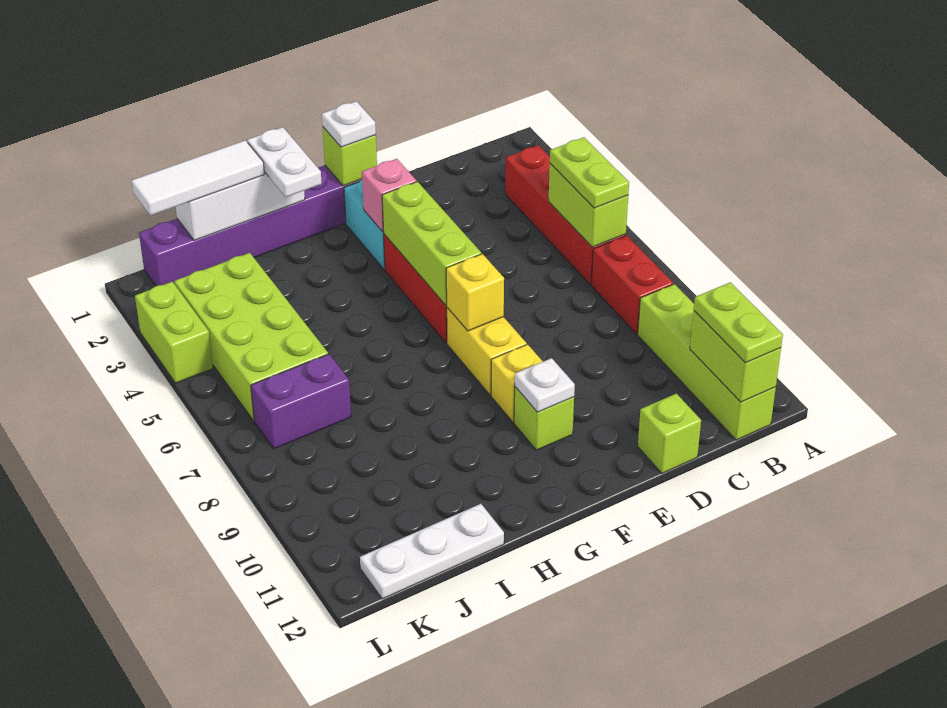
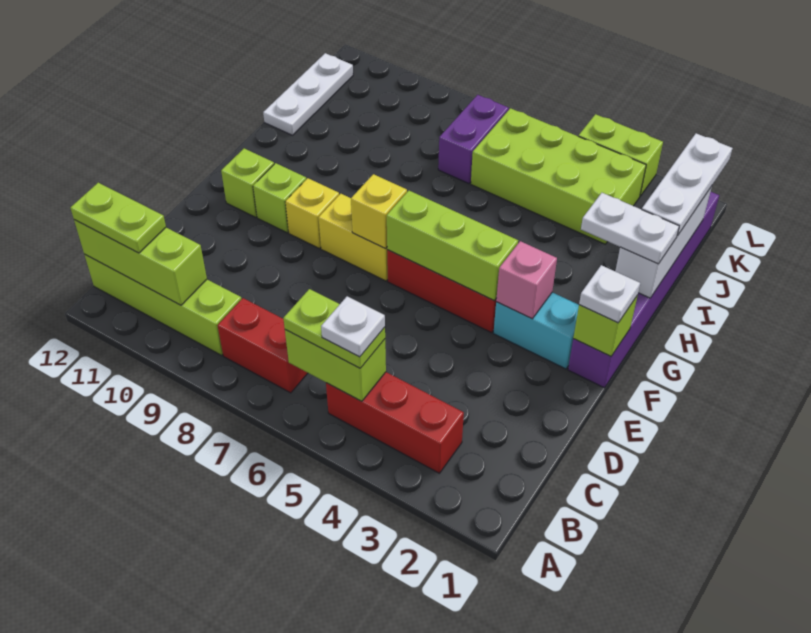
red 1x4 brick [505,145,626,285] -> red 1x3 brick [326,372,464,473]
lime 1x2 brick [690,311,781,402] -> lime 1x3 brick [74,220,207,305]
lime 1x1 brick [638,394,701,473] -> lime 1x1 brick moved to [221,148,274,217]
white 1x1 plate [515,358,575,412] -> white 1x1 plate moved to [321,296,385,357]
white 1x3 tile [132,140,264,216] -> white 1x3 plate [642,133,732,236]

